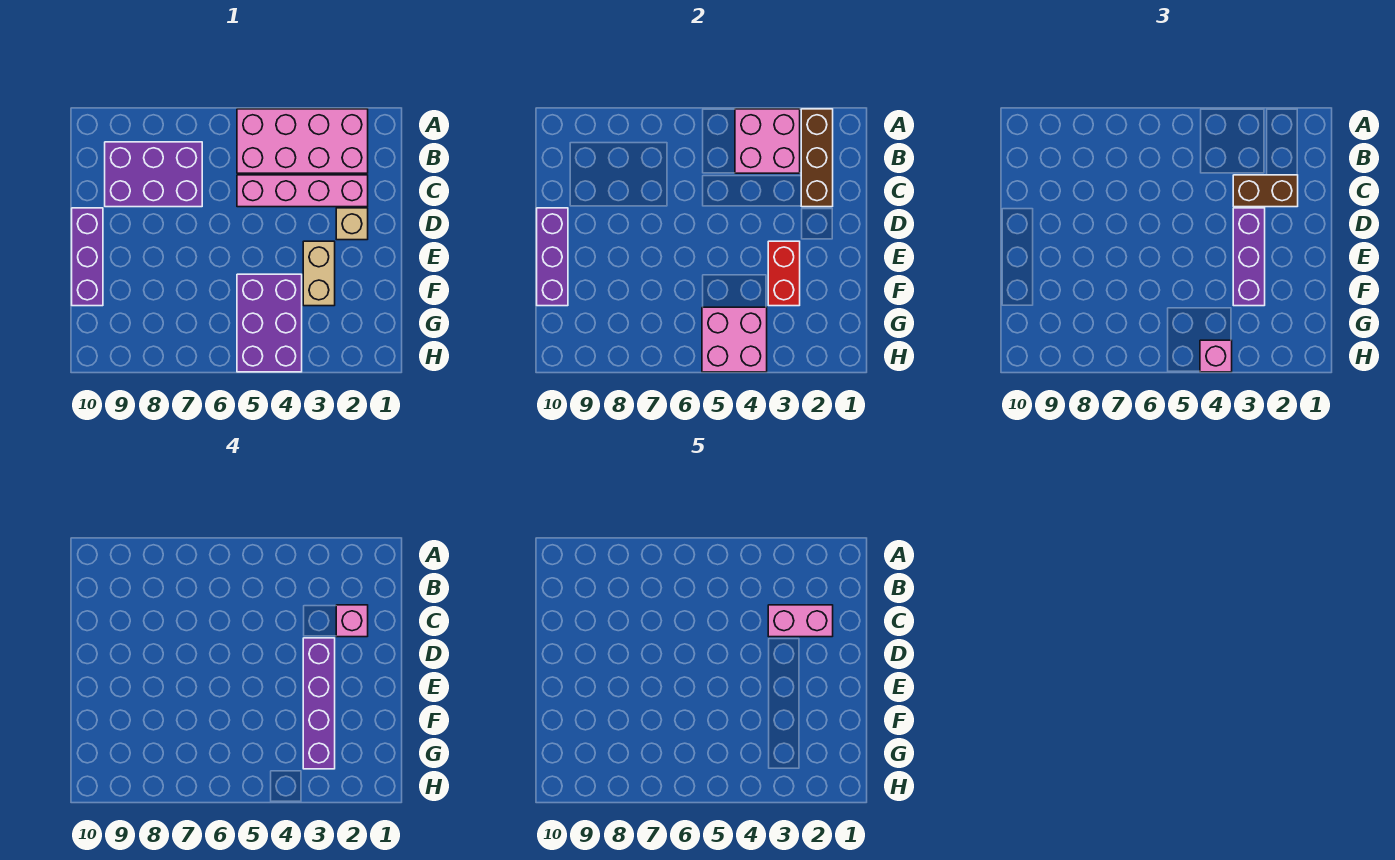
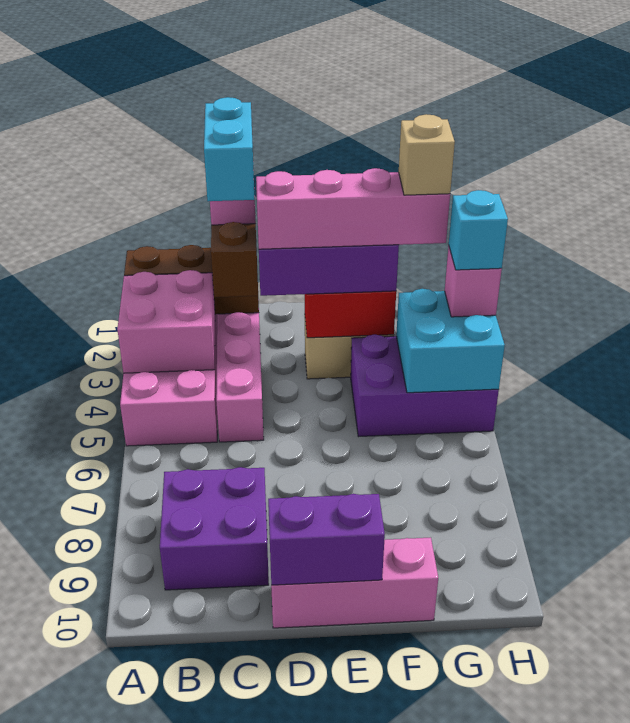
purple 2x3 brick [105,142,202,207] -> purple 2x2 brick [160,467,269,590]
pink 1x2 brick [768,605,833,637] -> cyan 1x2 brick [204,97,255,201]
tan 1x1 brick [336,208,368,240] -> tan 1x1 brick moved to [399,114,455,195]
purple 1x4 brick [303,638,335,769] -> pink 1x4 brick [256,168,450,249]
purple 1x3 brick [72,208,103,306] -> pink 1x3 brick [271,538,438,628]
purple 1x3 brick [537,208,568,306] -> purple 1x2 brick [268,494,385,585]
pink 2x2 brick [702,307,767,372] -> cyan 2x2 brick [396,289,505,393]
none -> cyan 1x1 brick [449,190,508,270]

